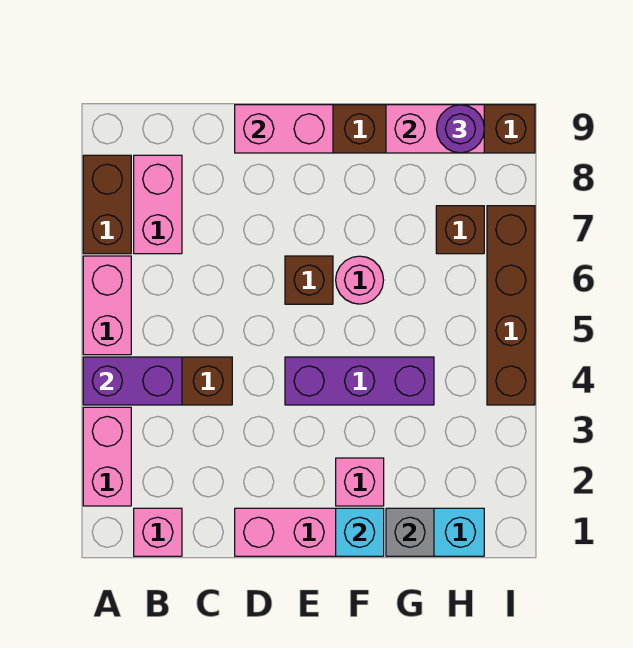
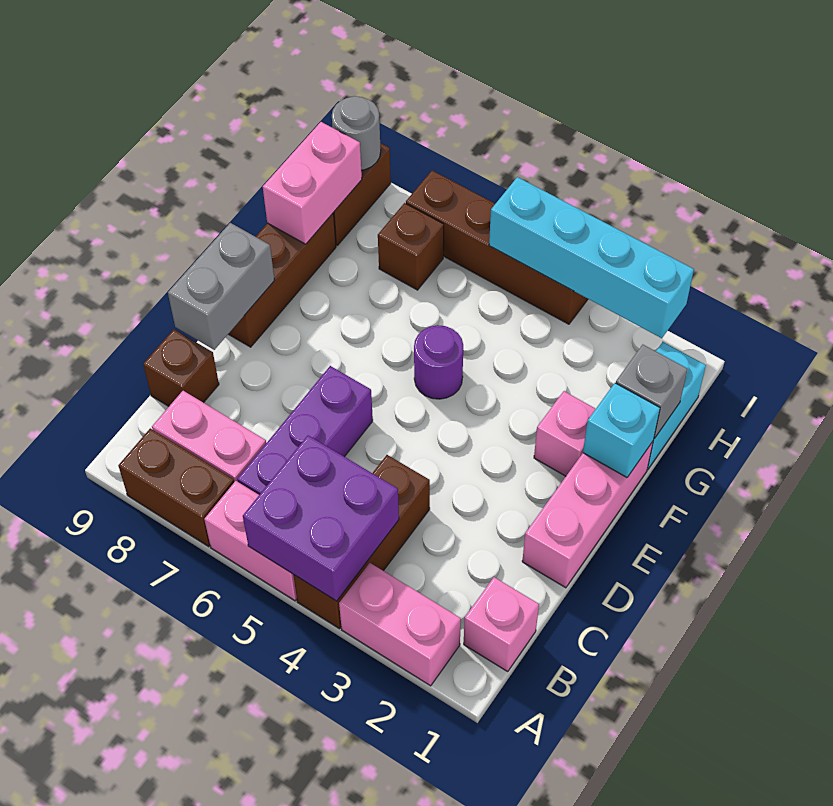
purple 1x2 brick [83,357,182,405] -> purple 2x2 brick [243,435,399,601]
pink 1x2 brick [235,105,333,153] -> grey 1x2 brick [168,223,275,350]
purple 1x3 brick [285,357,434,405] -> purple 1x3 brick moved to [237,366,373,495]
brown 1x1 brick [285,256,333,304] -> brown 1x1 brick moved to [143,329,219,406]
pink 1x1 round brick [336,256,384,304] -> none
purple 1x1 round brick [437,105,484,153] -> purple 1x1 round brick moved to [414,325,463,399]
none -> cyan 1x4 brick [489,177,694,338]
none -> grey 1x1 round brick [332,96,381,170]

